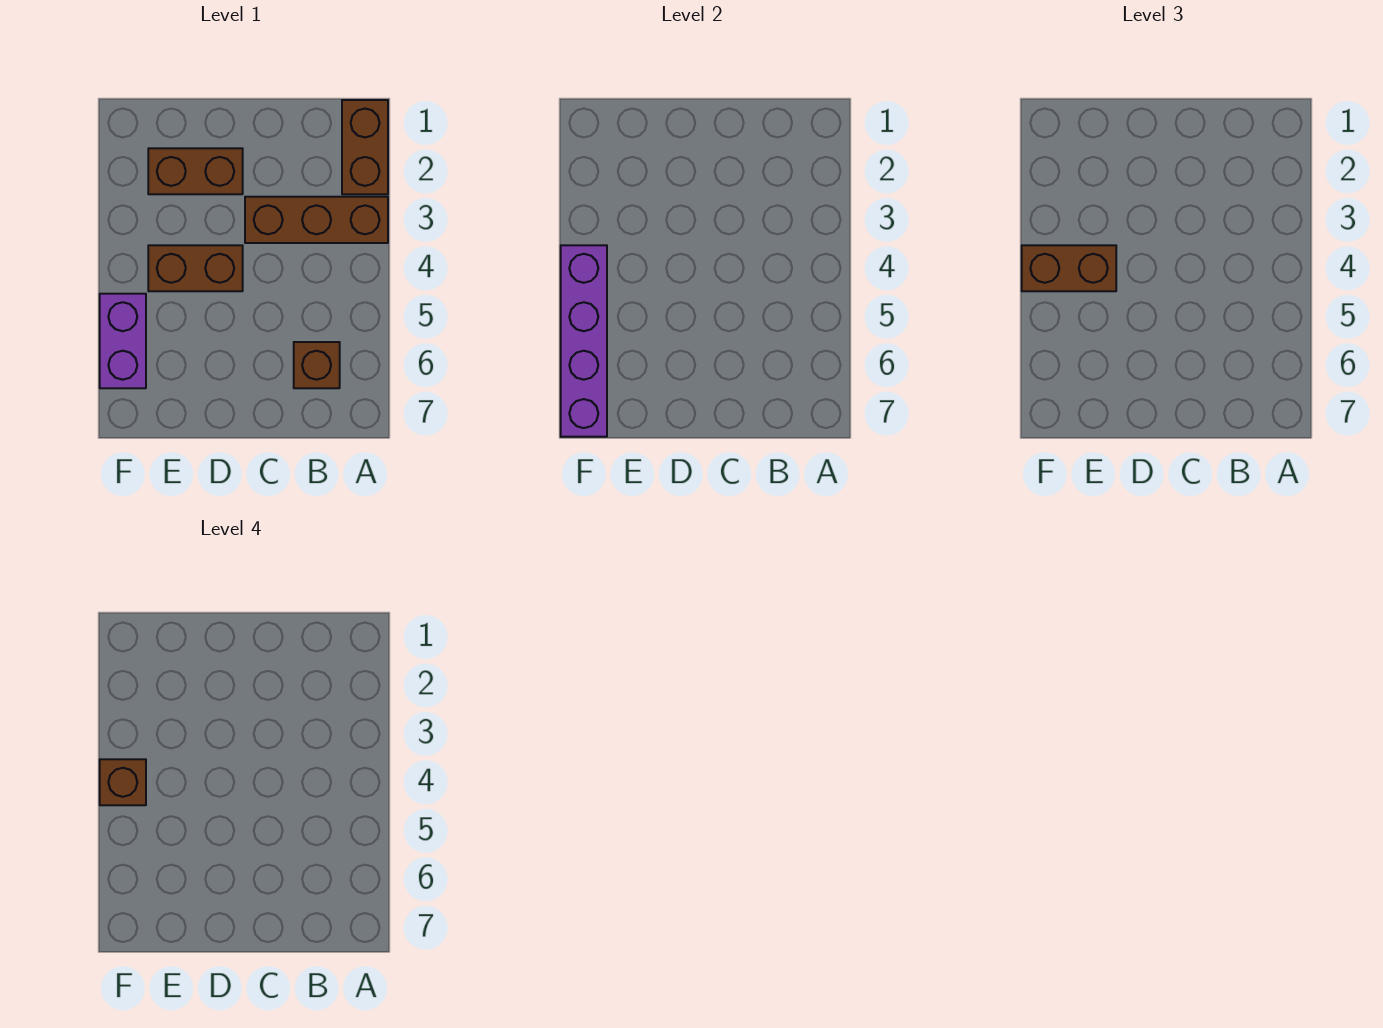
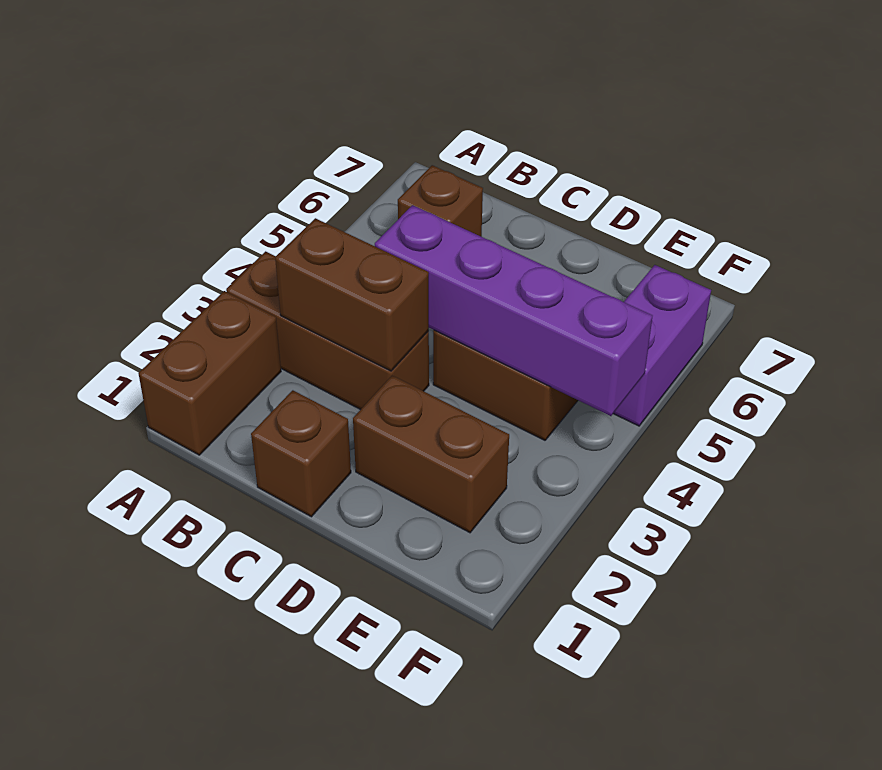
brown 1x2 brick [1022,245,1116,291] -> brown 1x2 brick moved to [275,218,429,371]
purple 1x4 brick [561,245,607,437] -> purple 1x4 brick turned to [375,205,652,416]
brown 1x1 brick [100,759,146,805] -> brown 1x1 brick moved to [251,390,351,517]

